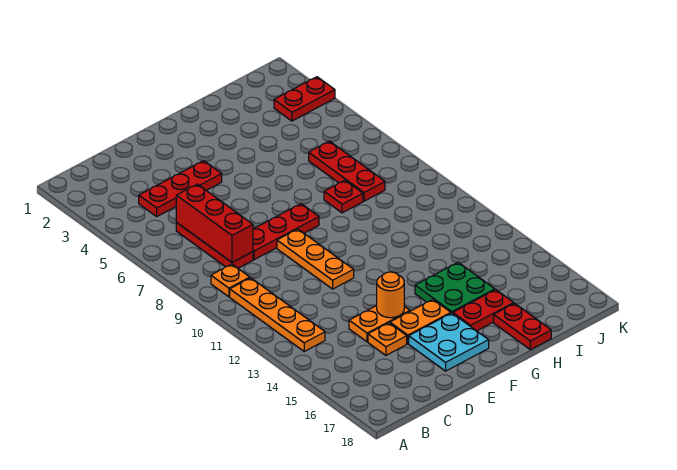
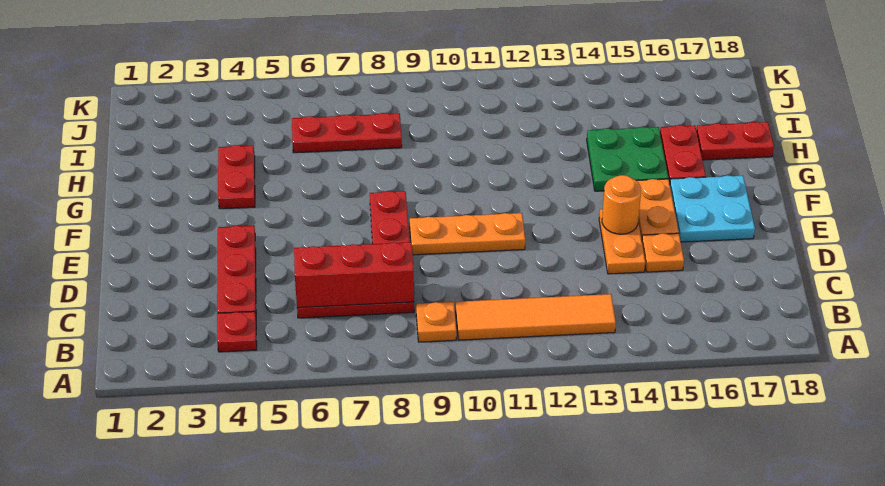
orange 1x4 plate [230,278,325,351] -> orange 1x4 tile [456,294,616,340]
red 1x1 plate [324,180,363,213] -> red 1x1 plate moved to [217,311,257,352]
red 1x2 plate [274,77,335,121] -> red 1x2 plate moved to [218,145,255,209]

